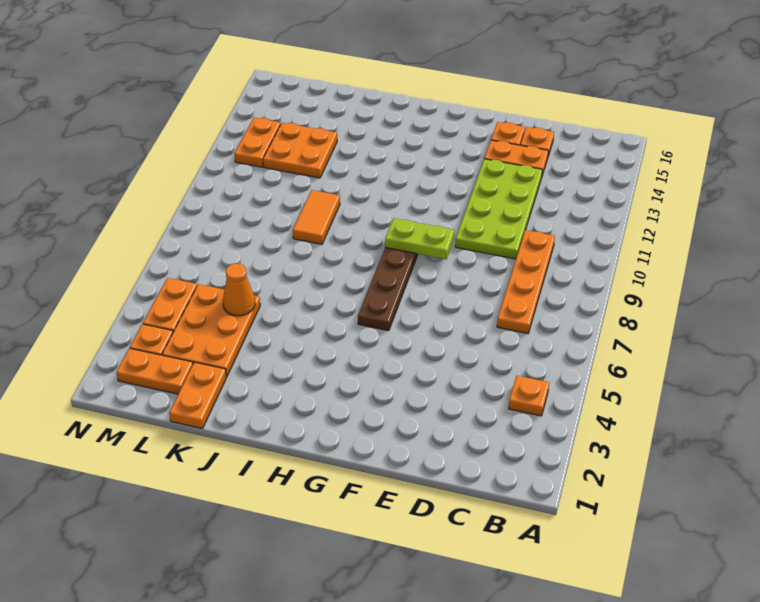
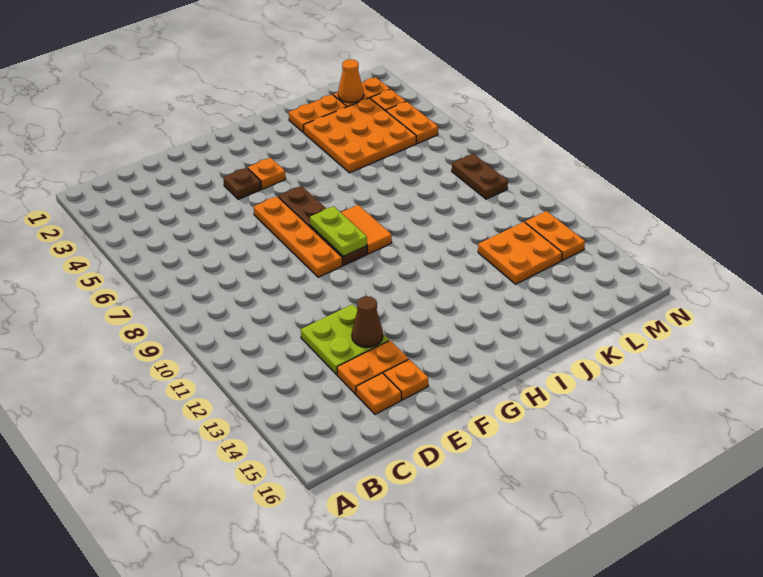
orange 1x1 plate [509,376,549,416] -> orange 1x1 plate moved to [248,158,286,189]
orange 1x4 plate [497,230,555,334] -> orange 1x4 plate moved to [254,196,342,277]
lime 2x4 plate [455,159,542,259] -> lime 2x2 plate [301,304,389,375]
none -> brown 1x1 cone [352,296,383,347]
none -> brown 1x1 plate [223,168,262,199]
lime 1x2 plate [385,218,454,259] -> lime 1x2 plate turned to [310,206,367,256]
orange 1x2 tile [293,190,340,244] -> orange 1x2 tile moved to [341,205,392,254]
orange 1x2 plate [169,362,226,429] -> orange 1x2 plate turned to [289,95,347,133]
orange 2x3 plate [162,284,260,377] -> orange 3x3 plate [304,98,416,173]
orange 1x1 cone [223,264,255,316] -> orange 1x1 cone moved to [338,59,364,103]
none -> brown 1x2 plate [452,154,508,199]

